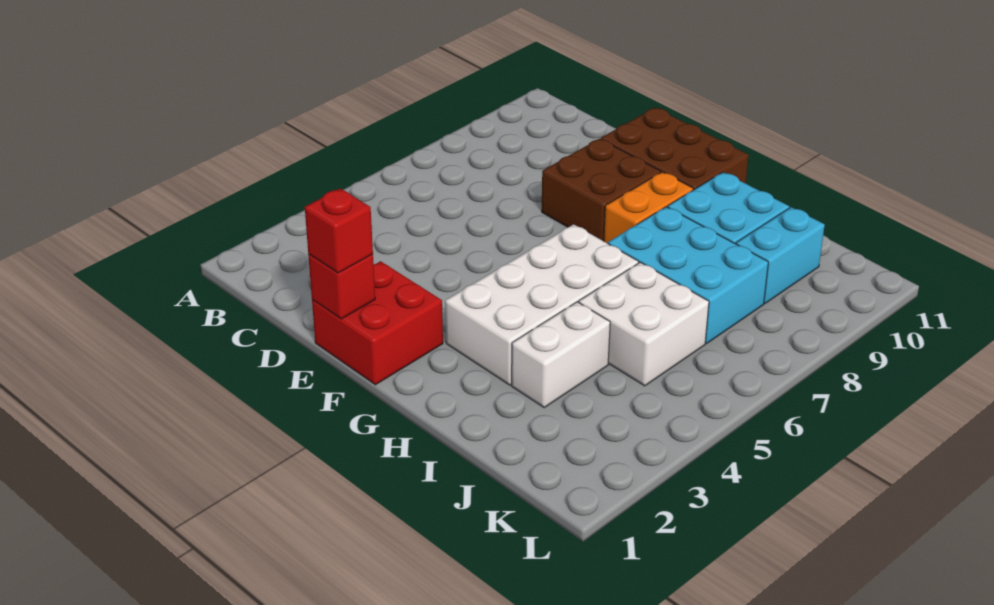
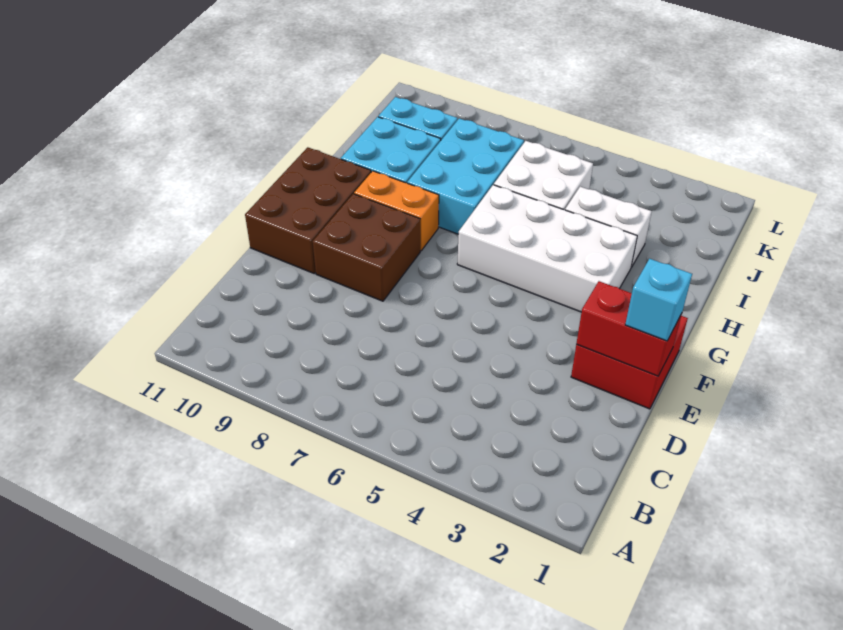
red 1x1 brick [308,254,375,319] -> red 1x2 brick [576,281,682,376]
red 1x1 brick [305,189,373,273] -> cyan 1x1 brick [625,259,692,341]

